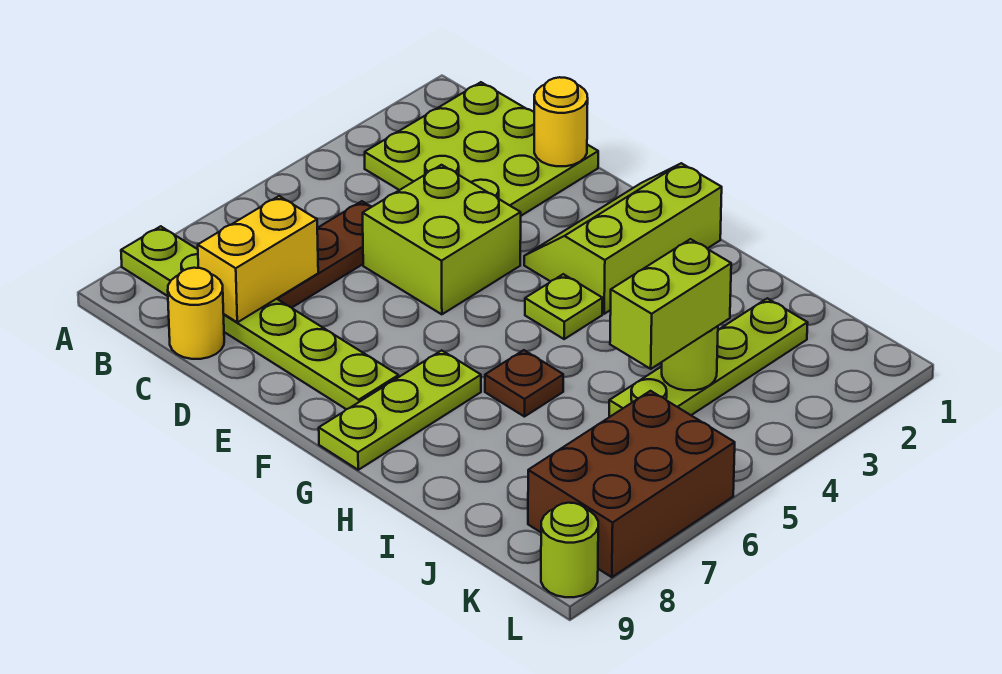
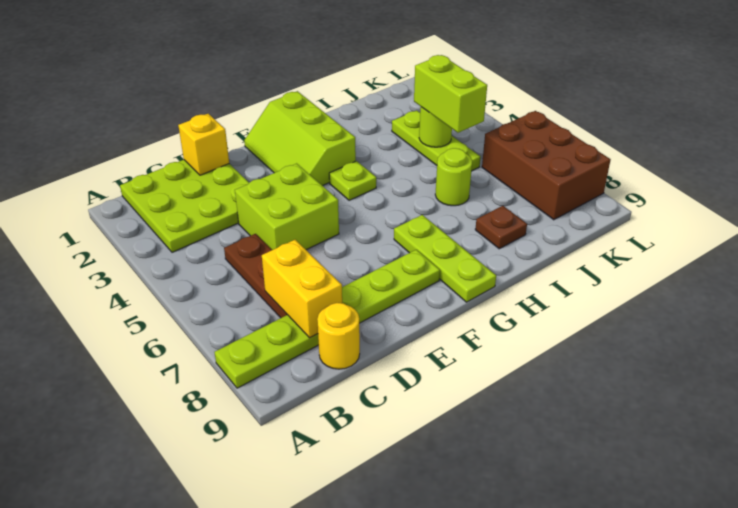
yellow 1x1 round brick [534,77,588,166] -> yellow 1x1 brick [178,114,229,175]
brown 1x1 plate [485,350,563,417] -> brown 1x1 plate moved to [475,206,527,249]
lime 1x4 plate [609,298,808,417] -> lime 1x3 plate [392,110,480,171]
lime 1x1 round brick [541,503,598,597] -> lime 1x1 round brick moved to [435,148,472,206]

